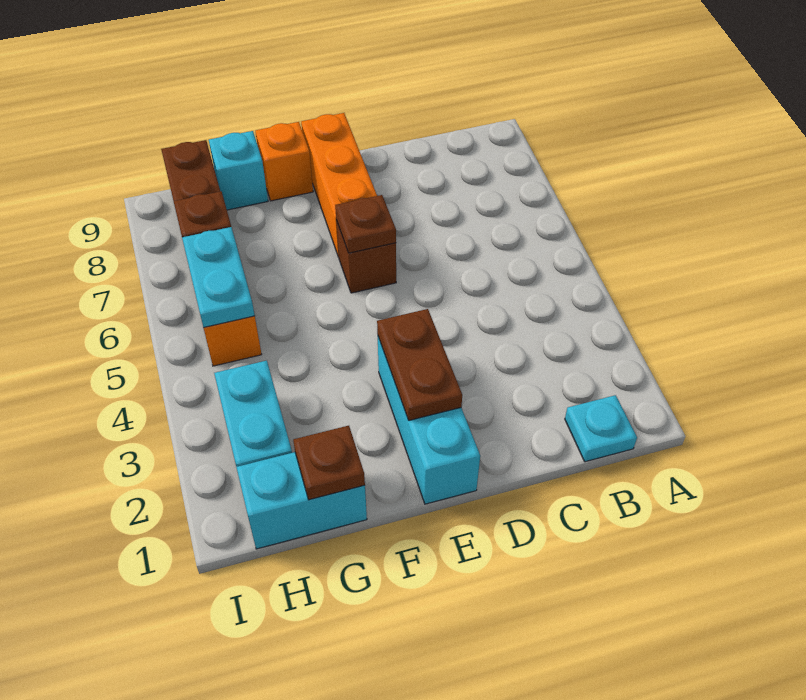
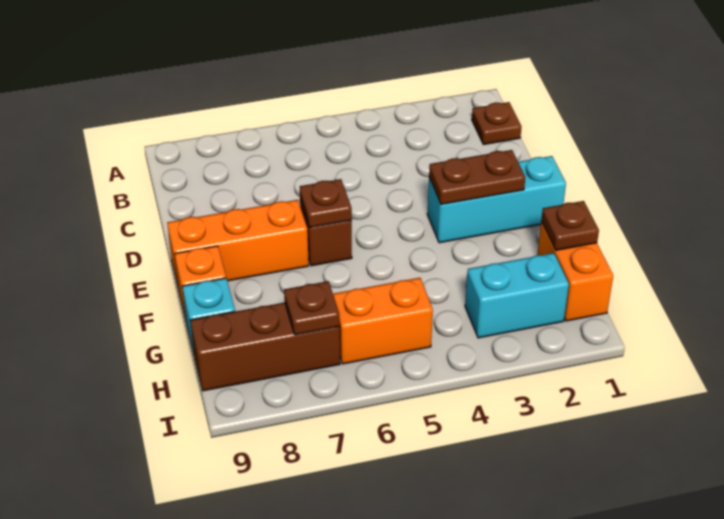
cyan 1x1 plate [565,395,637,462] -> brown 1x1 plate [472,102,522,145]
cyan 1x2 brick [236,452,367,549] -> orange 1x2 brick [537,222,613,321]
cyan 1x2 plate [182,227,255,328] -> none

